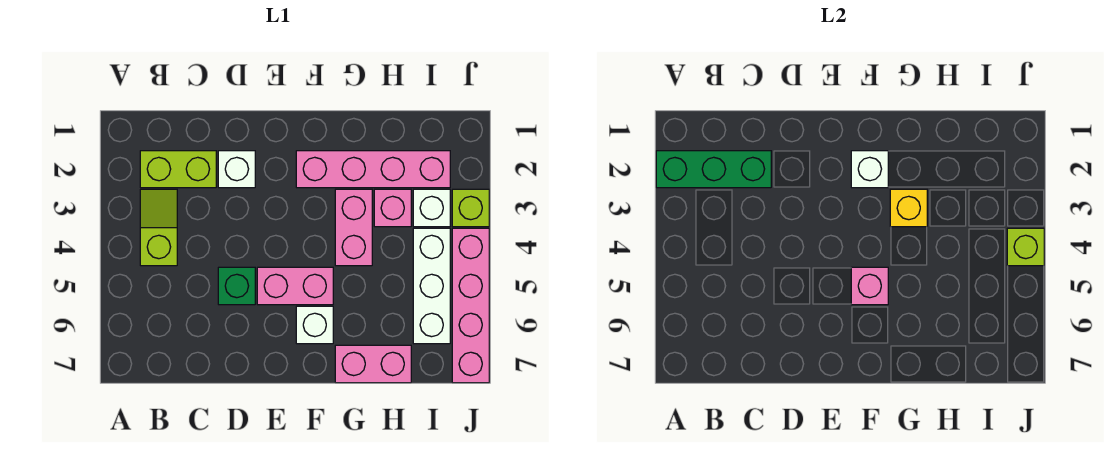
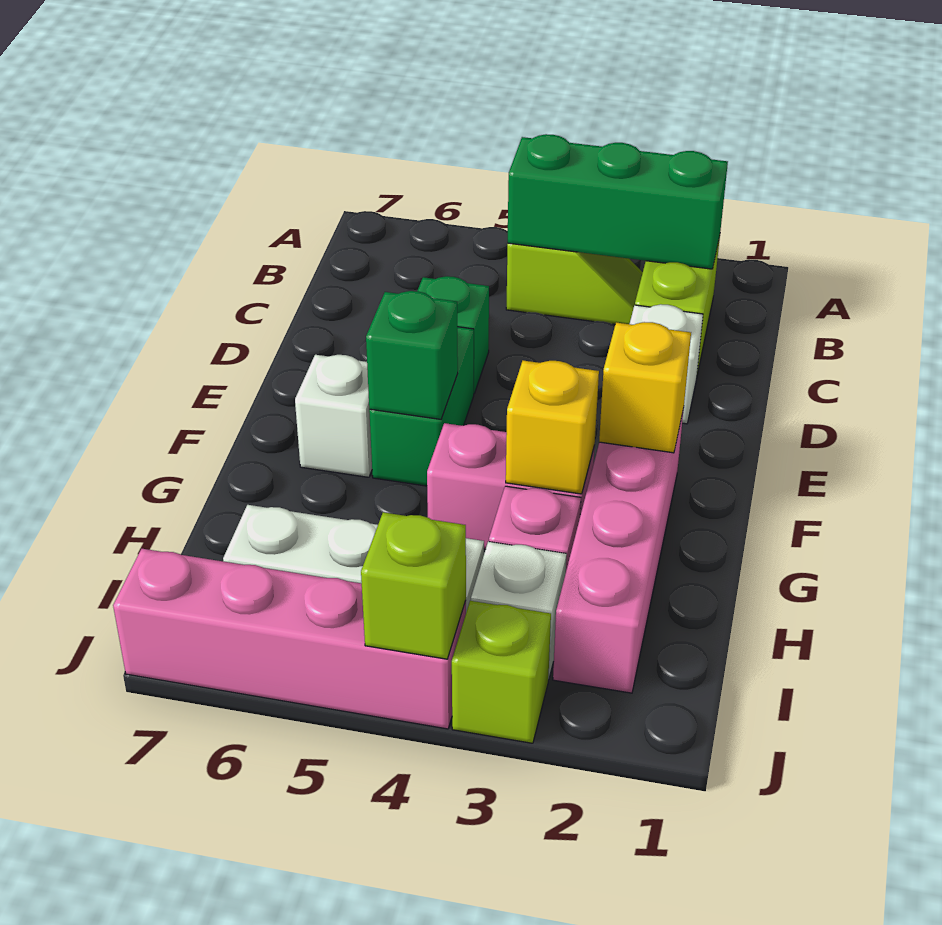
green 1x3 brick [656,151,771,188] -> green 1x3 brick turned to [508,134,728,269]
pink 1x2 brick [257,267,333,305] -> green 1x2 brick [369,327,474,486]
white 1x1 brick [851,151,888,188] -> yellow 1x1 brick [599,322,691,453]
pink 1x1 brick [851,267,888,305] -> green 1x1 brick [366,291,458,419]
pink 1x2 brick [335,345,411,383] -> none

